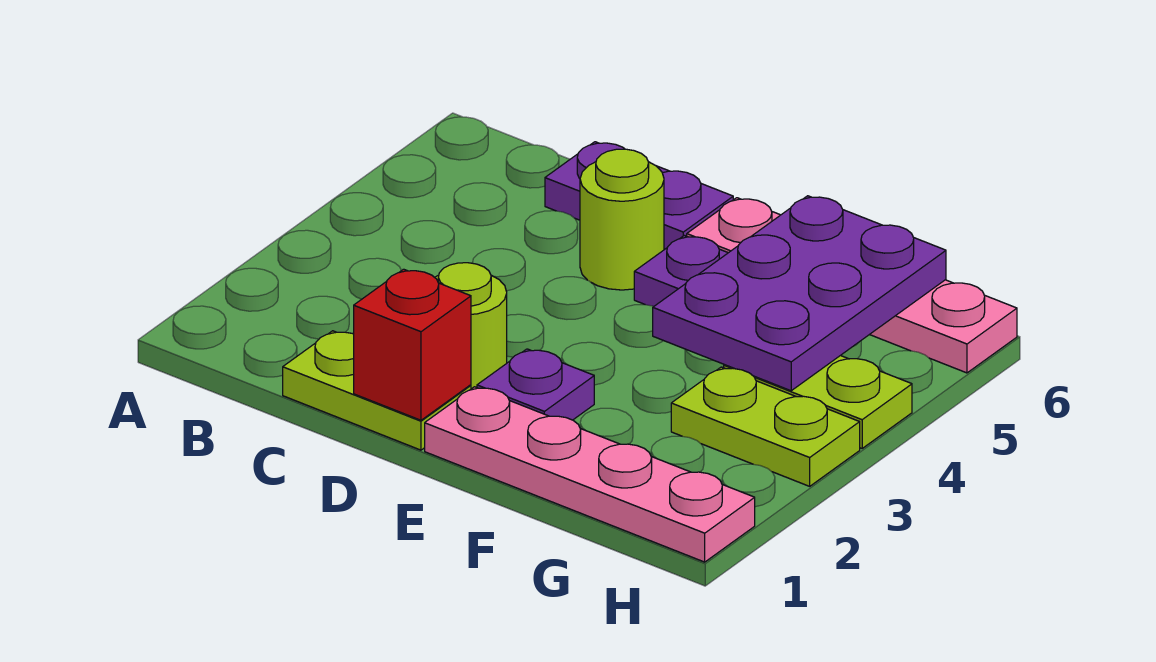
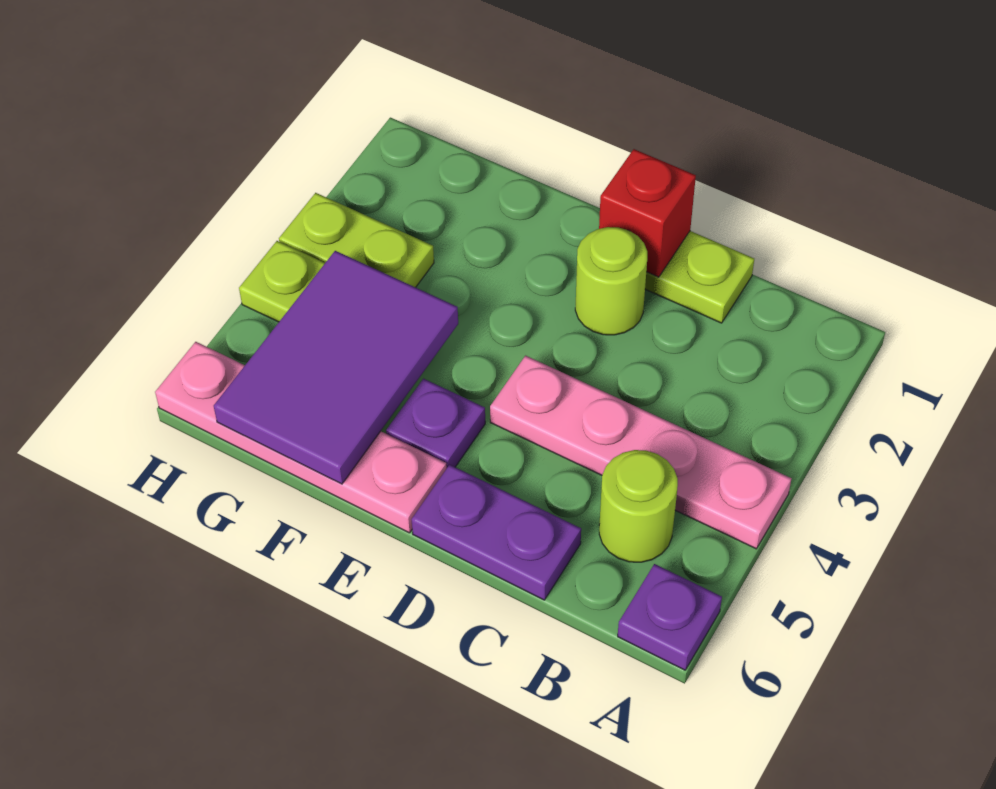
lime 1x1 round brick [580,149,664,290] -> lime 1x1 round brick moved to [599,450,678,562]
pink 1x4 plate [425,387,755,562] -> pink 1x4 plate moved to [490,356,792,549]
purple 1x1 plate [477,349,594,420] -> purple 1x1 plate moved to [618,564,722,670]
purple 2x3 plate [653,196,946,391] -> purple 2x3 tile [214,251,458,484]

